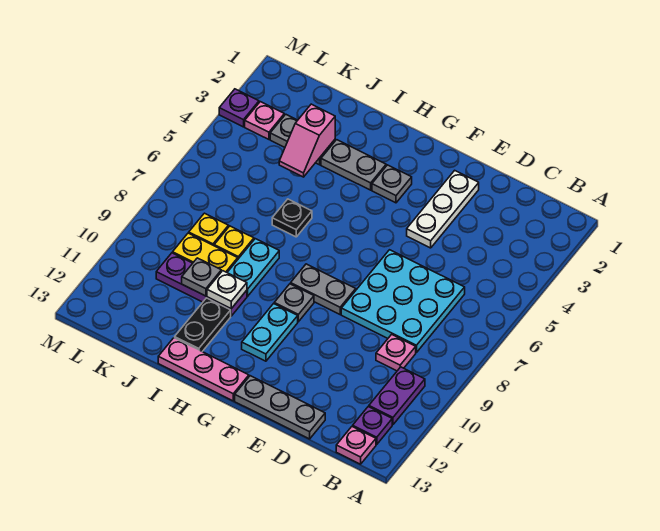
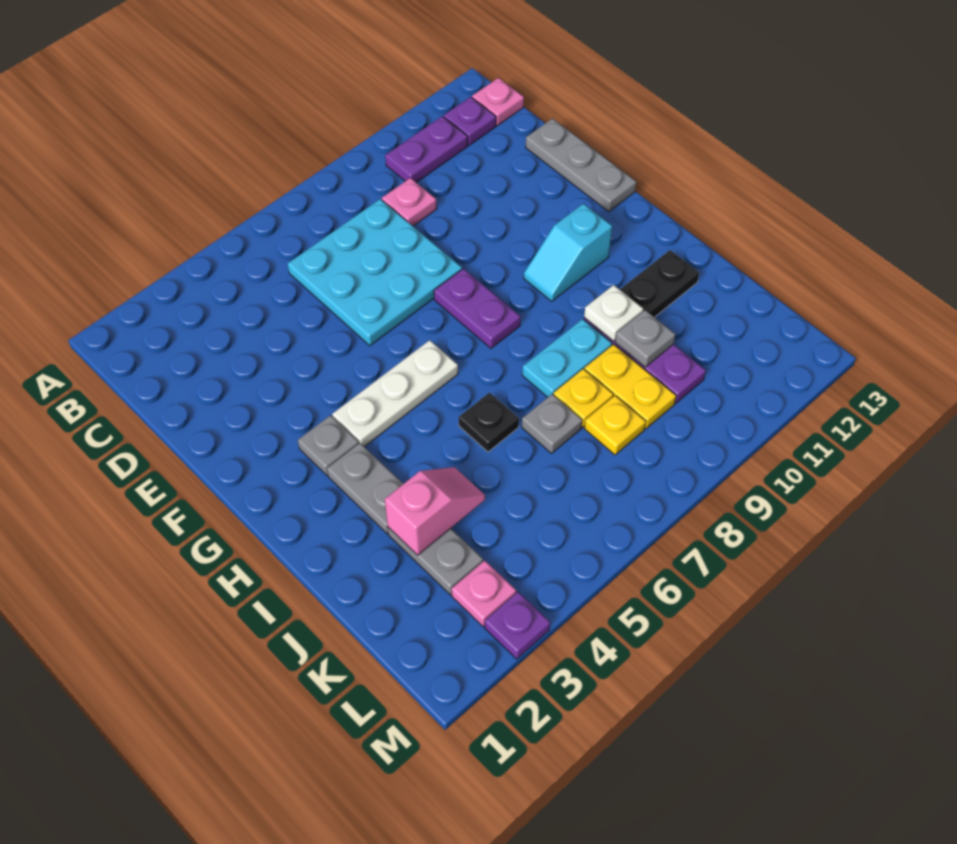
white 1x3 plate [407,170,479,248] -> white 1x3 plate moved to [332,340,458,447]
grey 1x2 plate [291,264,356,314] -> purple 1x2 plate [434,269,521,348]
grey 1x1 plate [274,284,314,322] -> grey 1x1 plate moved to [522,394,582,453]
cyan 1x2 plate [242,304,298,361] -> cyan 1x2 slope [524,204,612,301]
pink 1x3 plate [158,338,249,401] -> none

